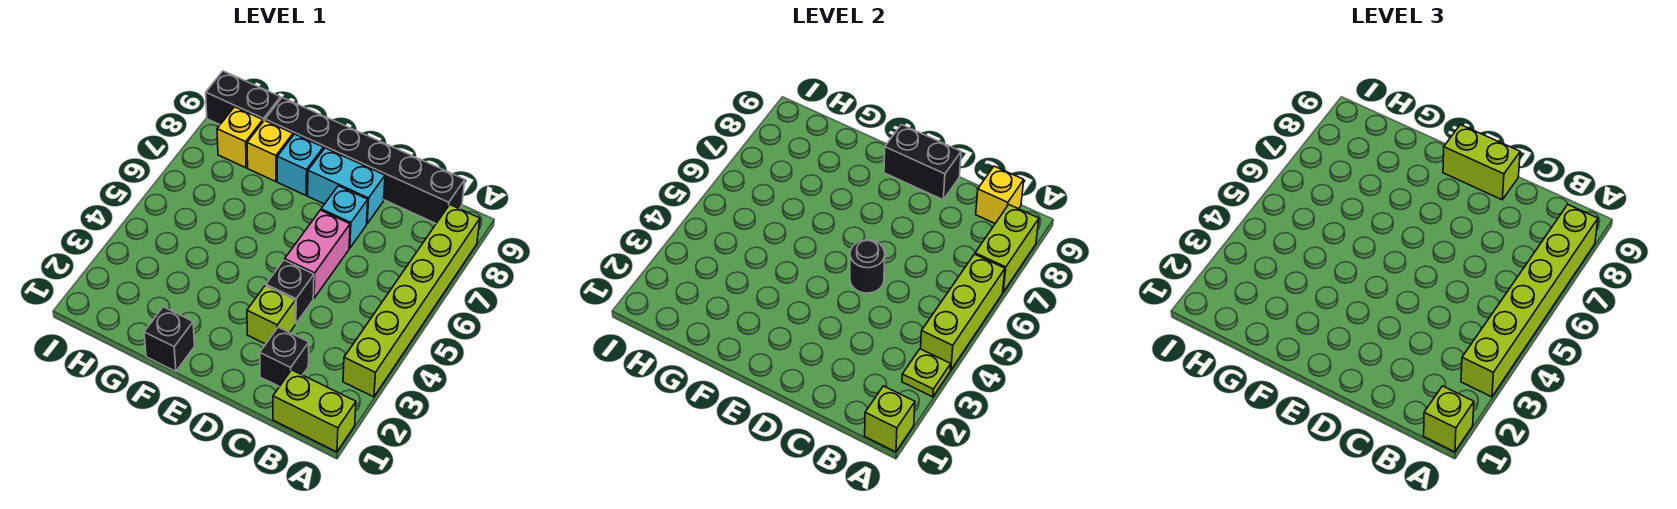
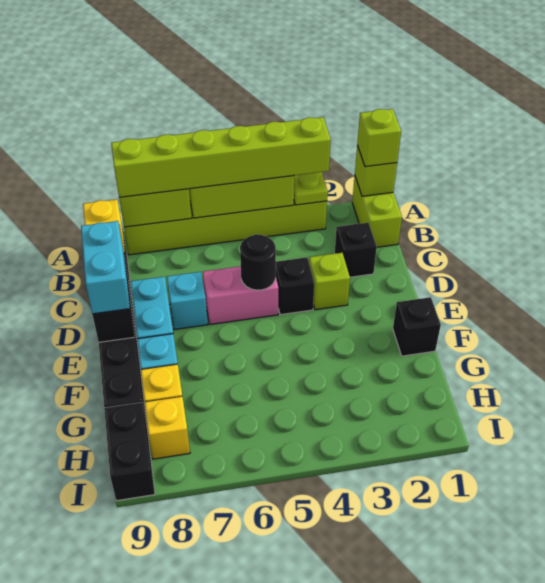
lime 1x2 brick [1443,125,1520,200] -> cyan 1x2 brick [81,221,130,314]

